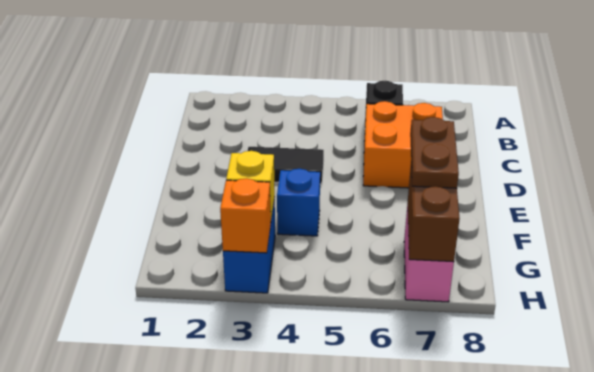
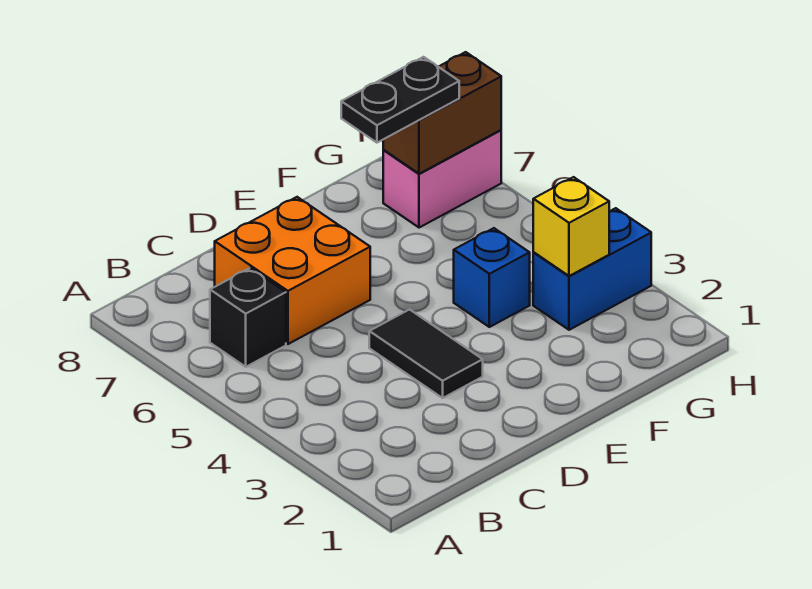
brown 1x2 plate [410,117,459,188] -> black 1x2 plate [341,57,459,143]
orange 1x1 brick [220,178,271,253] -> none

